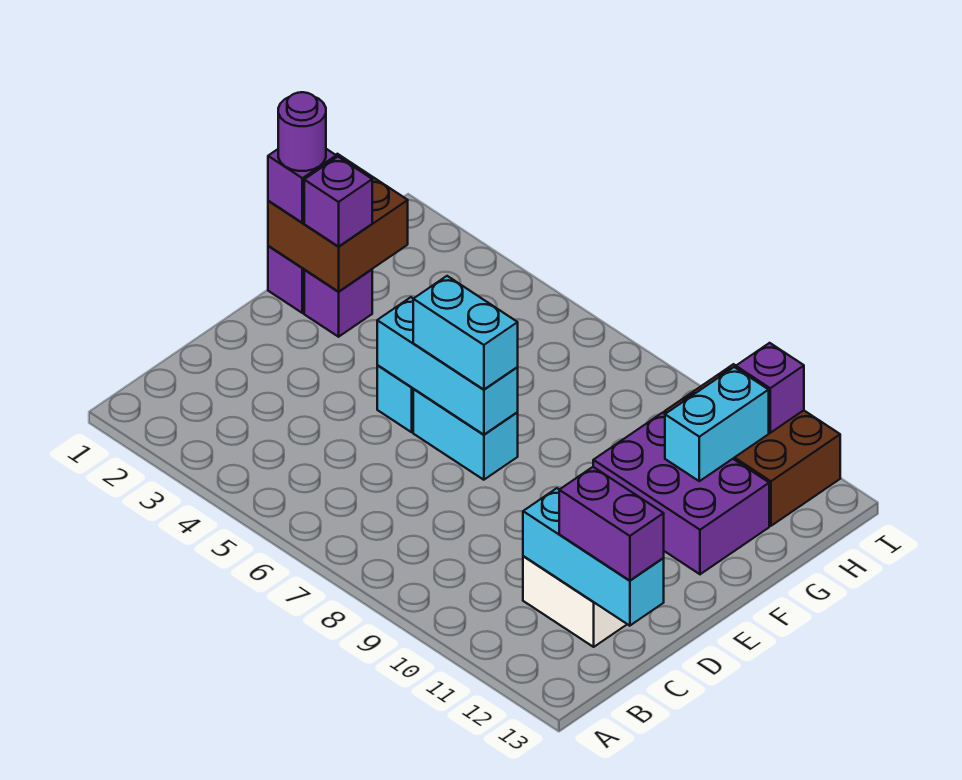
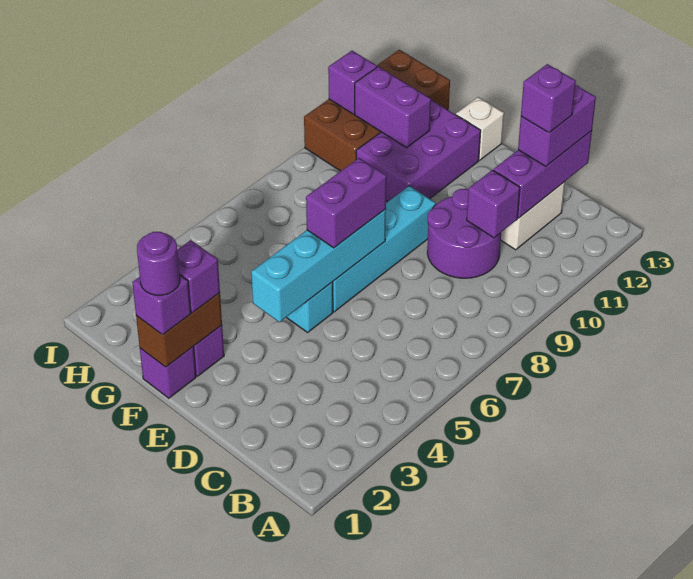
none -> purple 2x2 round brick [427,189,501,278]
none -> purple 1x1 brick [467,170,520,238]
cyan 1x3 brick [523,488,664,626] -> purple 1x3 brick [493,131,592,218]
none -> purple 1x1 brick [521,64,576,133]
cyan 1x3 brick [377,297,518,435] -> cyan 1x4 brick [251,209,386,322]
cyan 1x2 brick [413,389,518,480] -> cyan 1x4 brick [333,186,436,312]
cyan 1x2 brick [413,276,518,390] -> purple 1x2 brick [306,158,386,248]
brown 2x2 brick [268,154,408,292] -> brown 1x2 brick [136,293,222,367]
none -> white 1x1 brick [456,97,504,160]
cyan 1x2 brick [665,367,769,481] -> purple 1x2 brick [355,67,431,148]
brown 2x3 brick [664,364,840,526] -> brown 2x4 brick [304,50,450,171]

